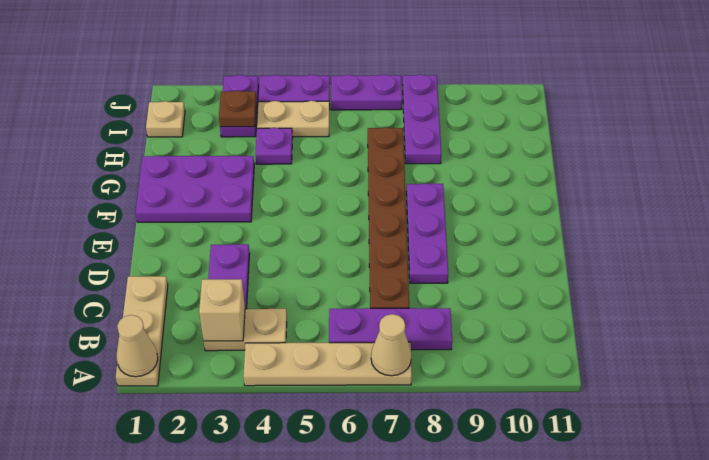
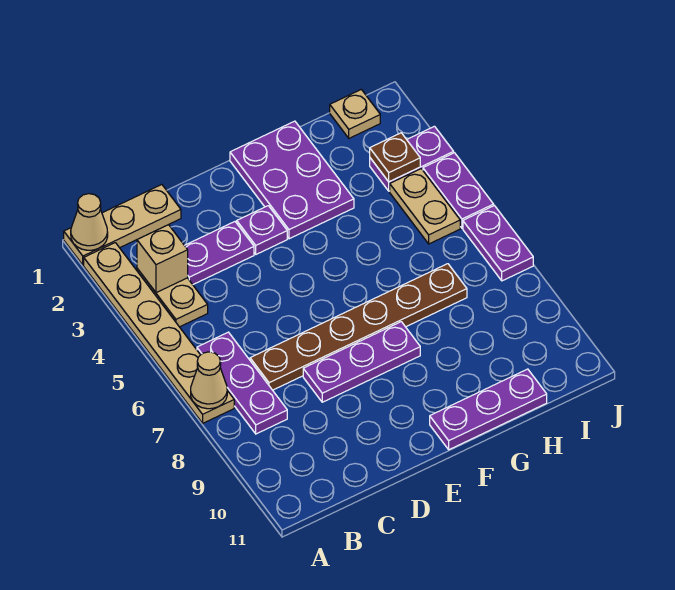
tan 1x4 plate [243,342,412,386] -> tan 1x6 plate [84,243,234,423]
purple 1x1 plate [255,128,293,164] -> purple 1x1 plate moved to [237,206,287,254]
purple 1x3 plate [403,74,441,164] -> purple 1x3 plate moved to [430,369,547,450]

